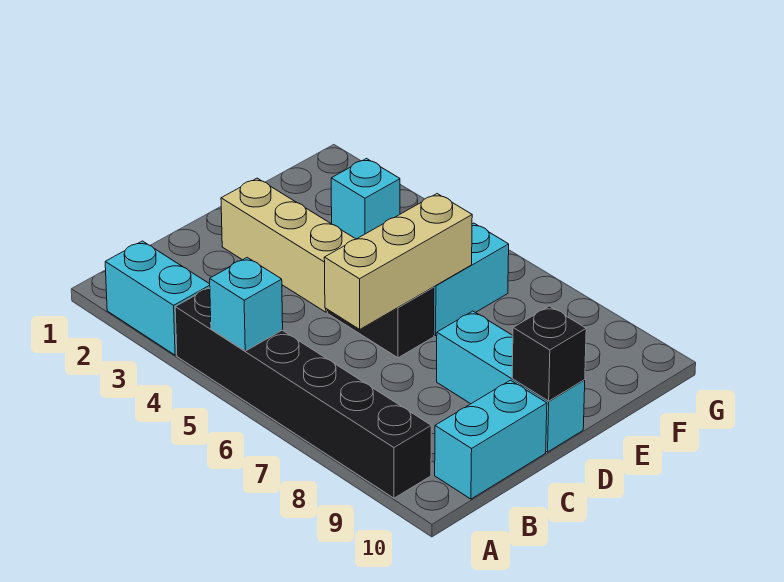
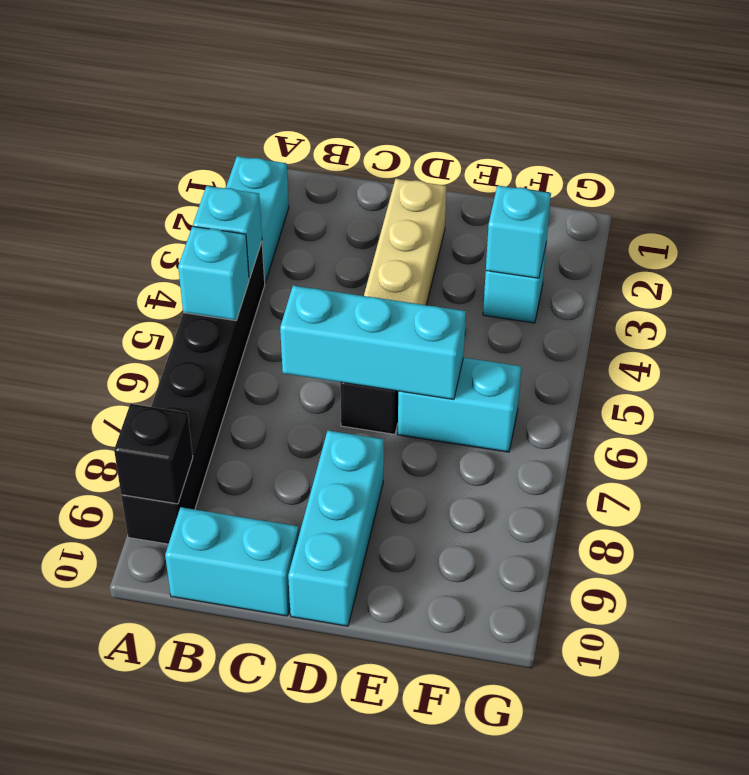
none -> cyan 1x1 brick [193,186,262,279]
tan 1x3 brick [324,194,472,329] -> cyan 1x3 brick [280,286,466,400]
black 1x1 brick [512,306,586,401] -> black 1x1 brick moved to [114,404,193,504]
none -> cyan 1x1 brick [486,186,551,278]

